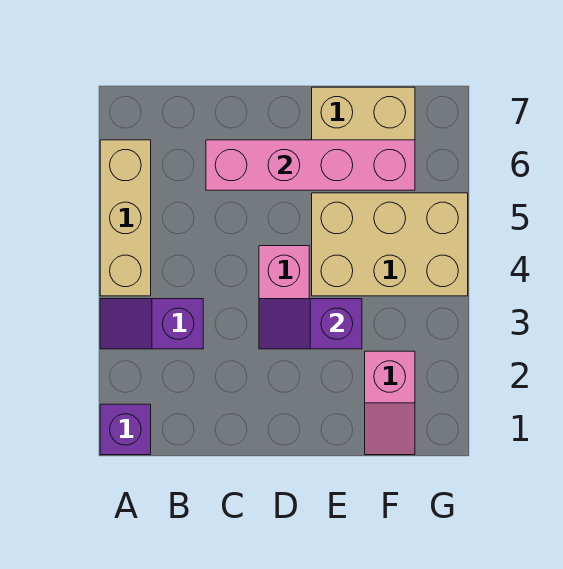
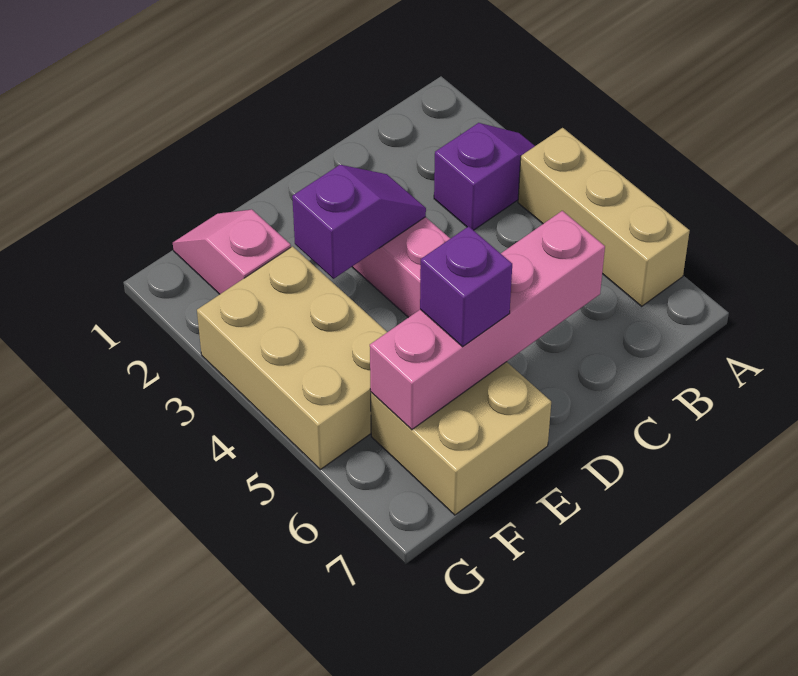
purple 1x1 brick [100,404,151,455] -> purple 1x1 brick moved to [420,226,512,347]
tan 2x3 brick [312,193,468,296] -> tan 2x3 brick turned to [197,246,387,469]

